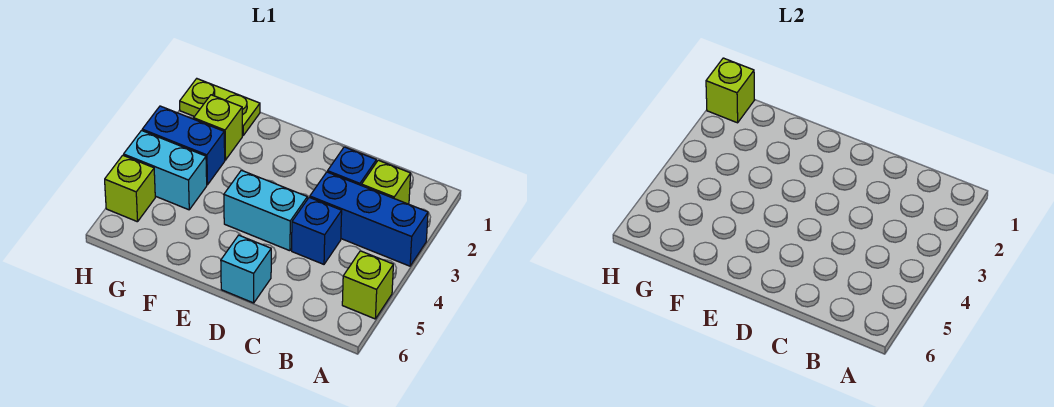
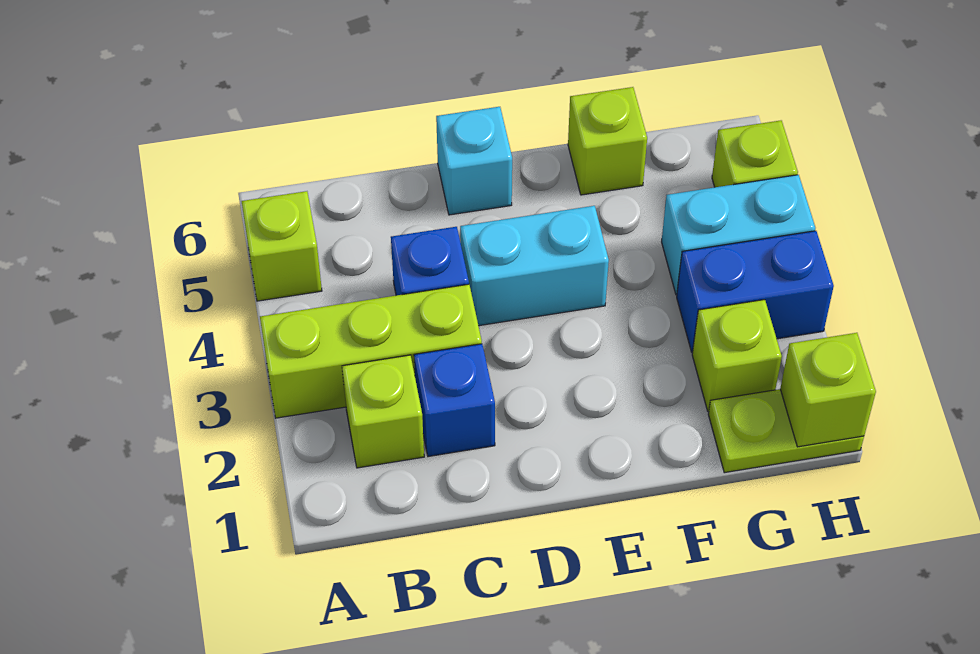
blue 1x3 brick [310,172,428,266] -> lime 1x3 brick [260,284,482,418]
none -> lime 1x1 brick [568,87,647,195]

